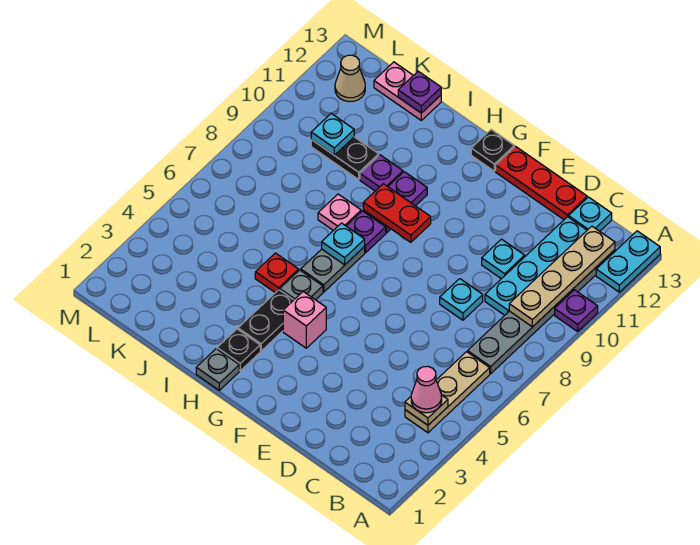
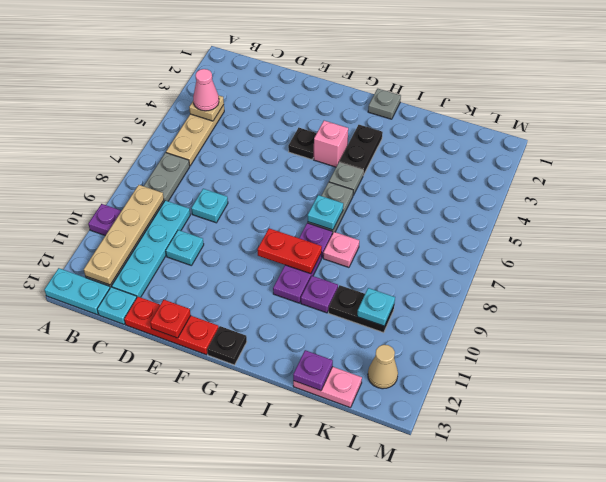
cyan 1x2 plate [596,231,660,292] -> cyan 1x2 plate turned to [44,268,110,315]
black 1x1 plate [217,329,260,371] -> black 1x1 plate moved to [288,128,317,159]
red 1x1 plate [255,253,299,293] -> red 1x1 plate moved to [150,300,191,338]

